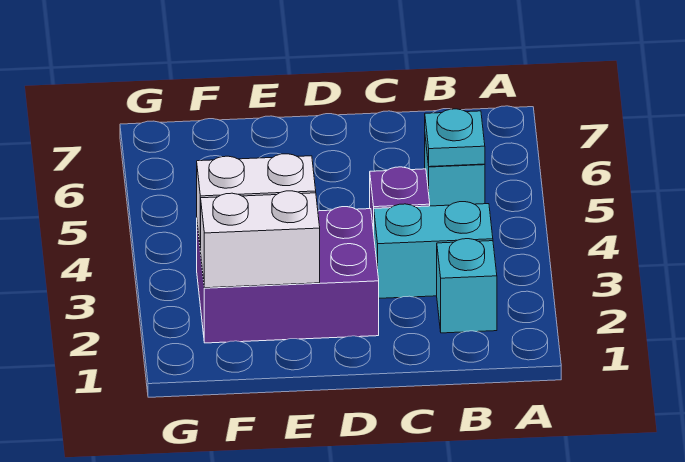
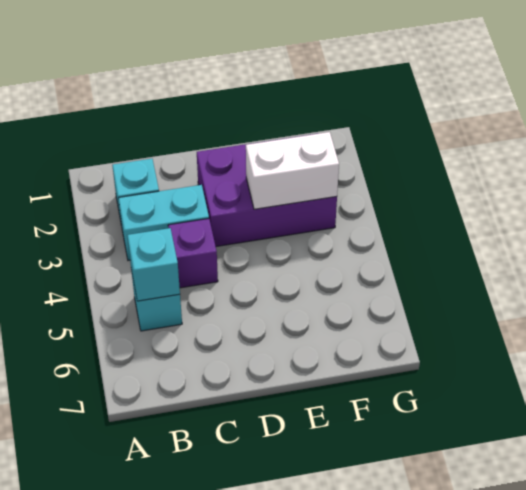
cyan 1x1 plate [425,109,485,167] -> cyan 1x1 brick [127,228,180,301]
white 1x2 brick [200,191,320,288] -> none

